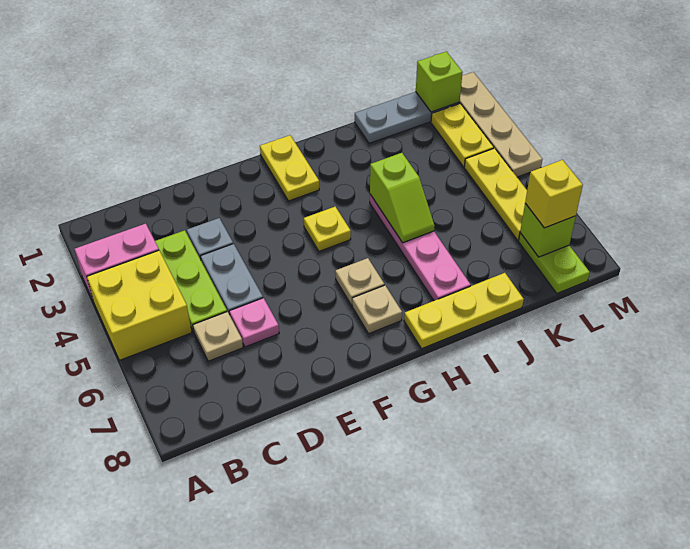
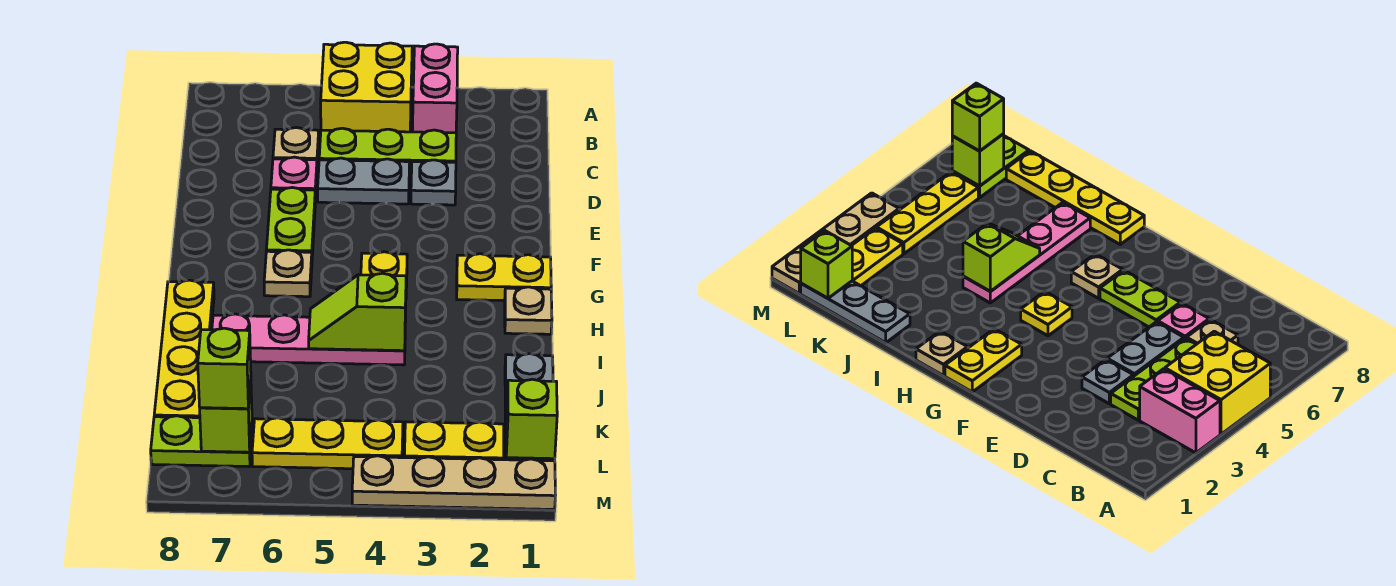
none -> lime 1x2 plate [266,188,315,255]
tan 1x1 plate [352,285,402,334] -> tan 1x1 plate moved to [505,287,552,334]
yellow 1x3 plate [404,273,524,349] -> yellow 1x4 plate [154,280,214,418]
yellow 1x1 brick [525,160,583,228] -> lime 1x1 brick [198,328,251,409]

